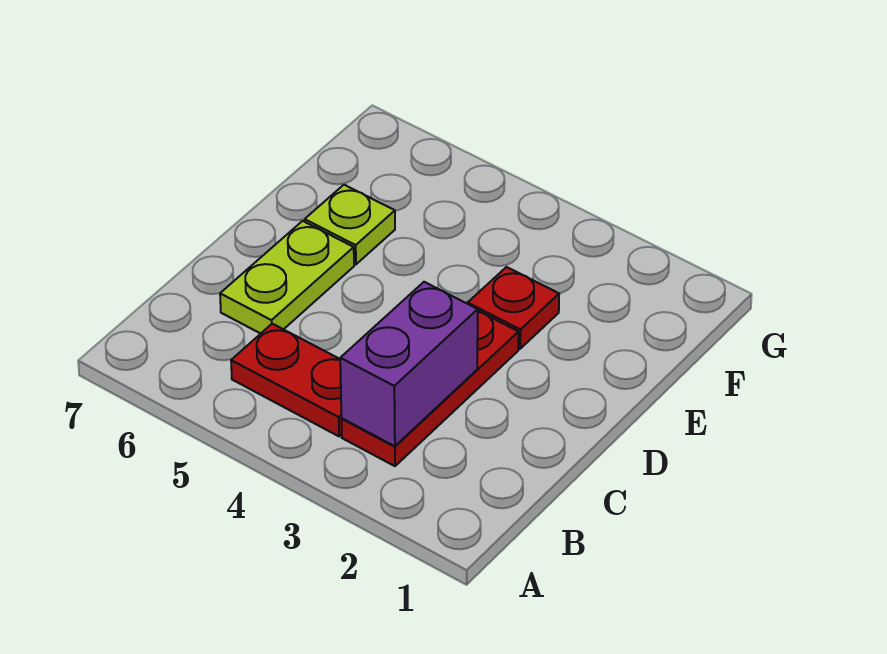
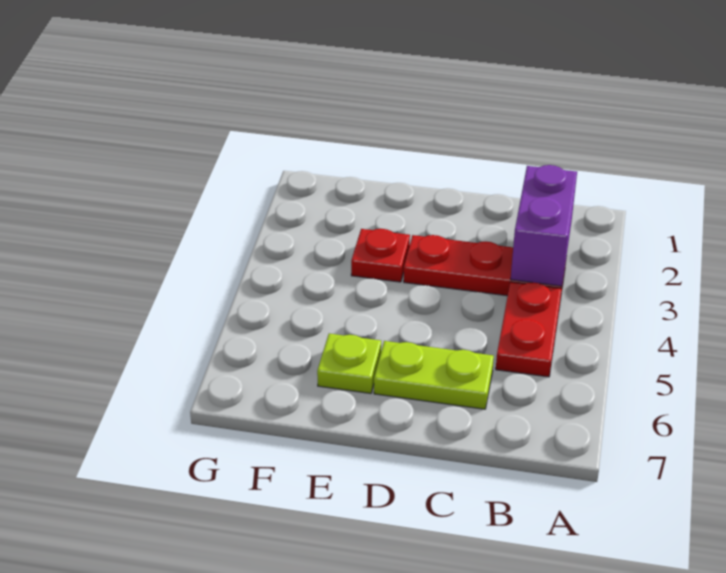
purple 1x2 brick [340,282,478,446] -> purple 1x2 brick turned to [511,165,577,286]

